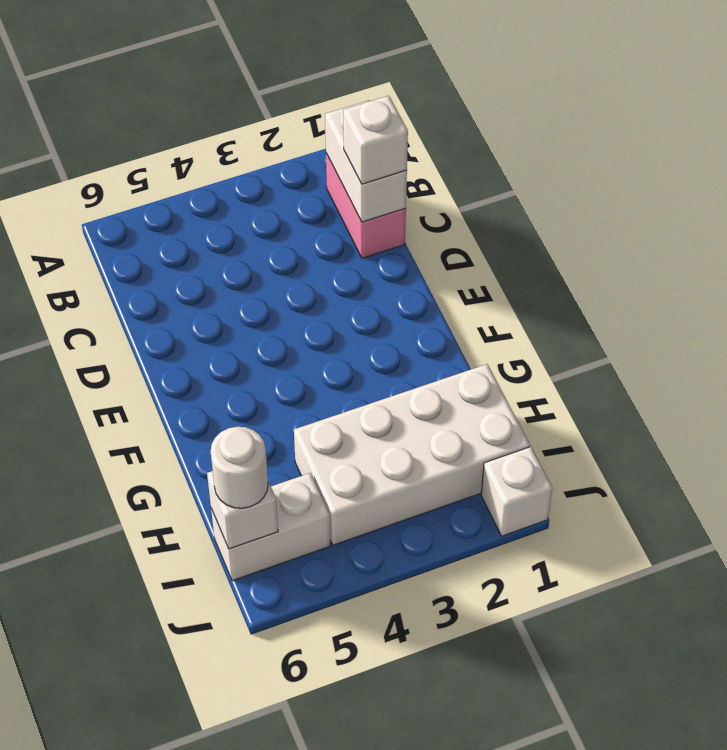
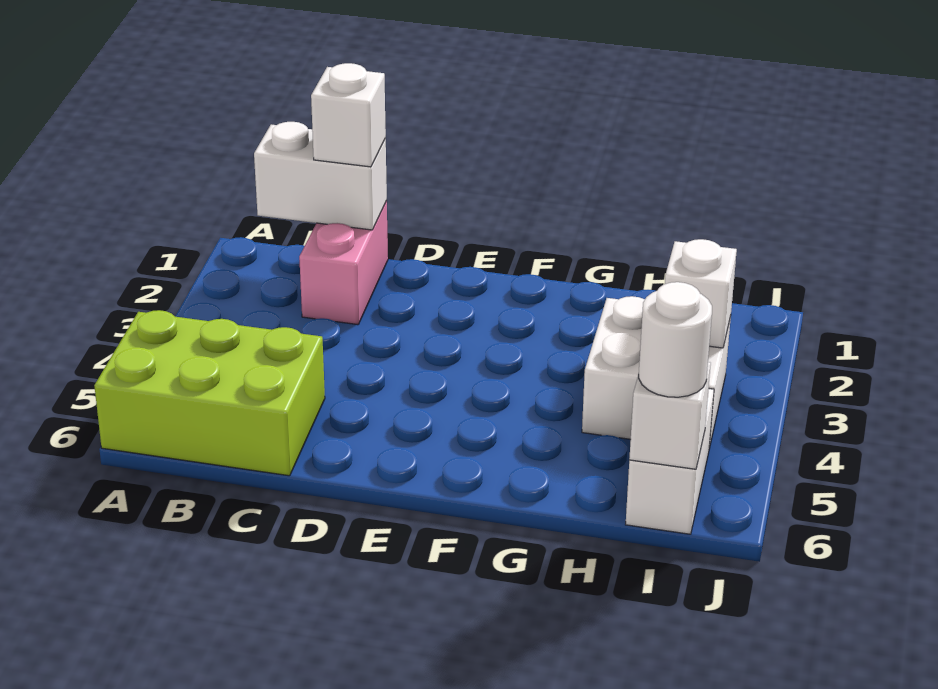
none -> lime 2x3 brick [94,310,325,476]
pink 1x2 brick [326,153,406,258] -> pink 1x2 brick turned to [299,201,388,325]
white 2x4 brick [294,364,530,545] -> white 2x2 brick [582,296,731,449]
white 1x1 brick [481,447,552,536] -> white 1x1 brick moved to [665,239,737,348]

